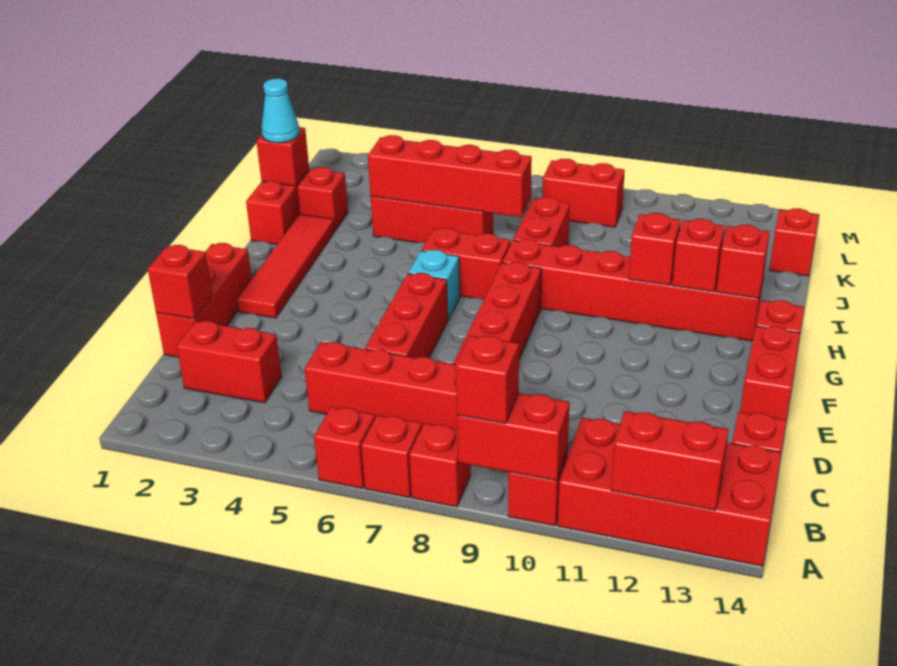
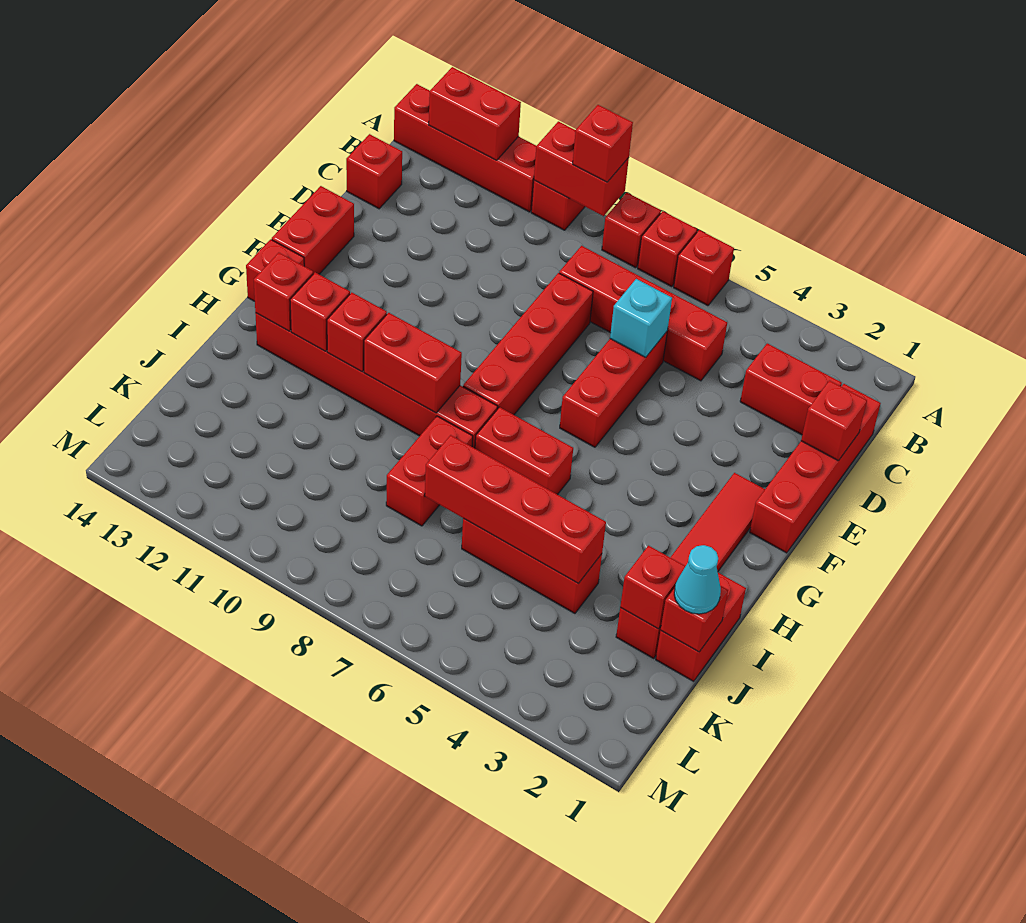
red 2x4 brick [558,418,781,566] -> red 1x4 brick [394,84,536,212]
red 1x3 brick [156,243,252,357] -> red 1x4 brick [750,384,881,553]
cyan 1x1 brick [408,250,460,320] -> cyan 1x1 brick moved to [610,279,672,357]
red 1x1 brick [770,208,819,276] -> red 1x1 brick moved to [620,546,685,629]
red 1x2 brick [542,159,625,227] -> red 1x2 brick moved to [364,313,462,413]

